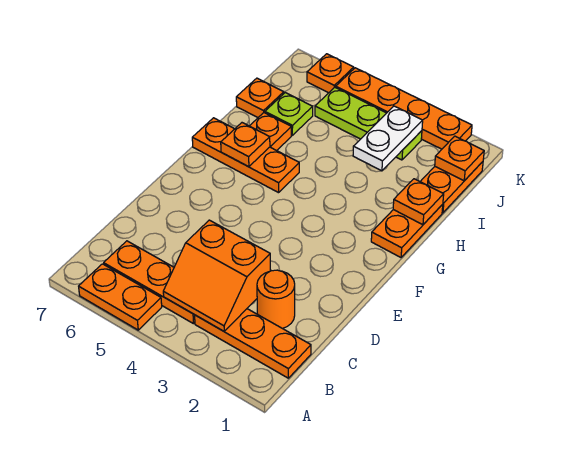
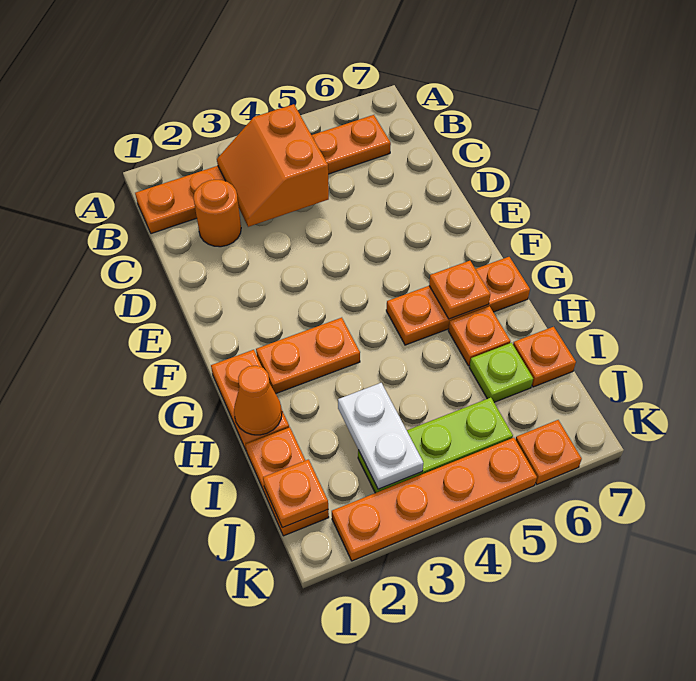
orange 1x2 plate [79,264,162,330] -> orange 1x2 plate moved to [256,318,360,394]
orange 2x2 slope [163,220,271,331] -> orange 2x2 slope turned to [217,104,329,227]
orange 1x1 plate [393,179,444,225] -> orange 1x1 cone [234,366,282,435]

